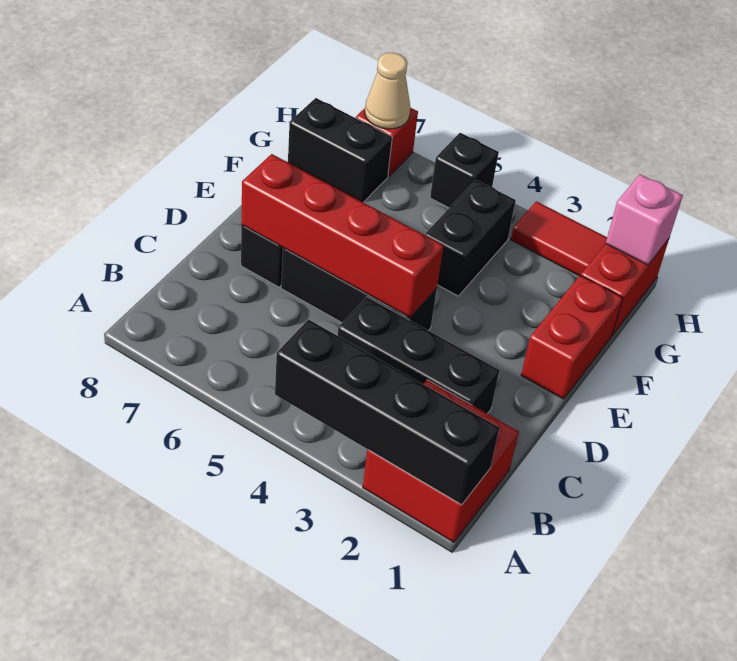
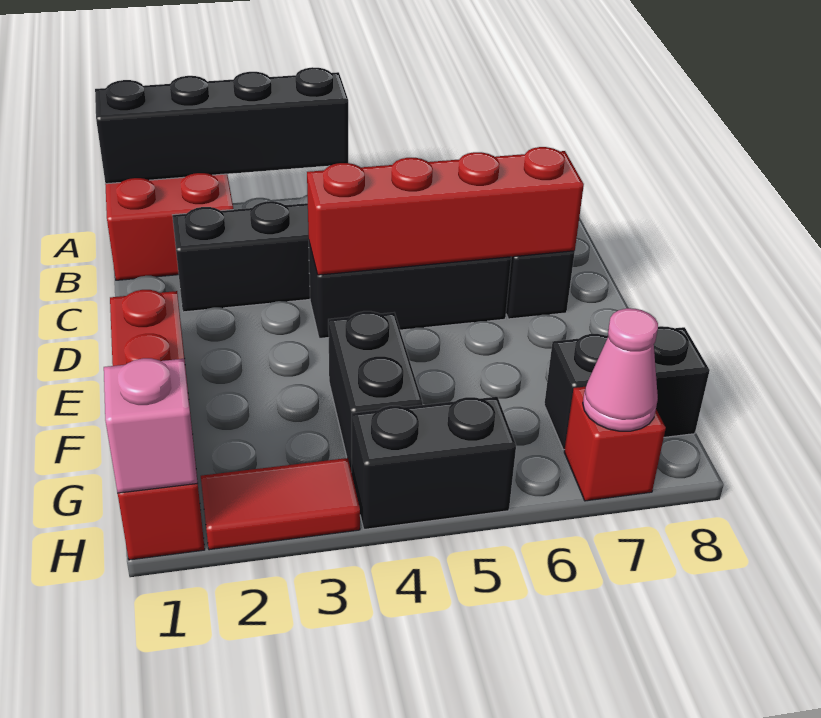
black 1x1 brick [430,133,499,208] -> black 1x2 brick [352,397,516,529]
tan 1x1 cone [365,53,410,129] -> pink 1x1 cone [583,308,658,431]

